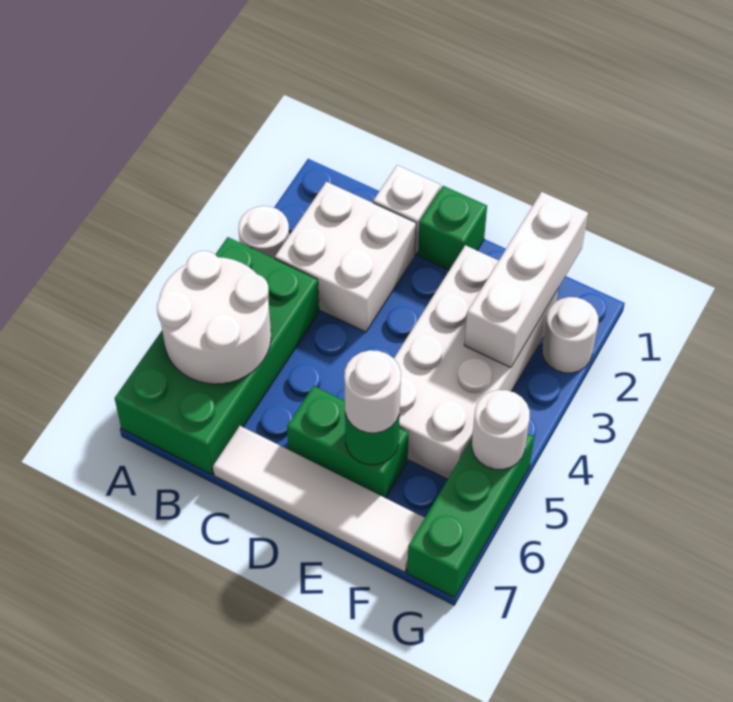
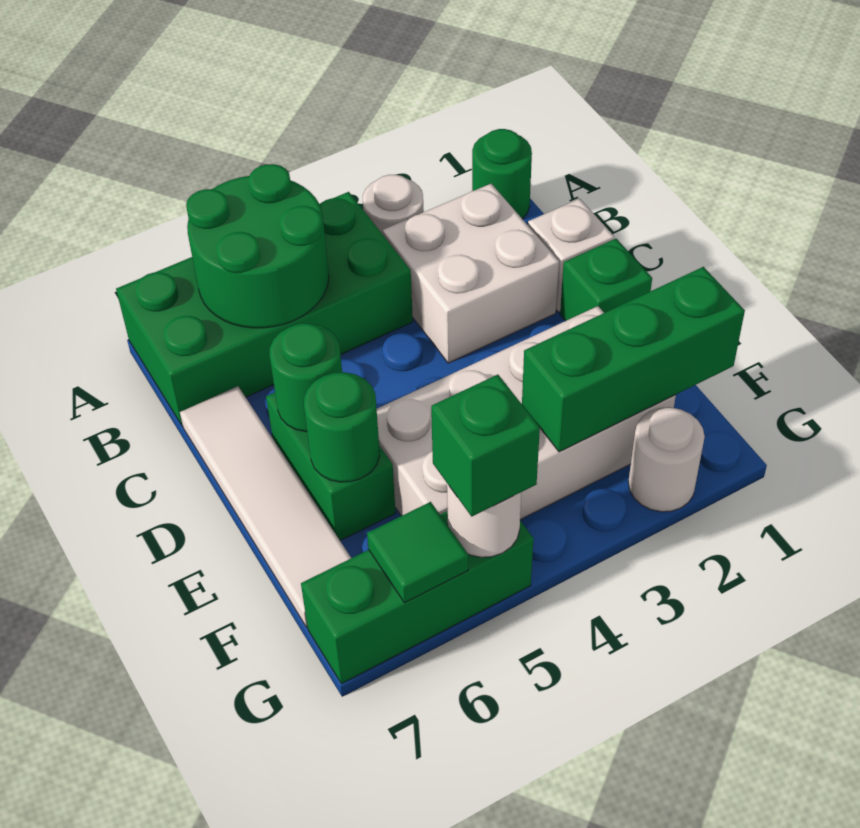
none -> green 1x1 round brick [472,129,532,219]
white 2x2 round brick [157,251,271,384] -> green 2x2 round brick [186,164,329,328]
none -> green 1x1 round brick [270,323,342,432]
white 1x1 round brick [344,350,401,433] -> none
white 1x3 brick [464,192,588,367] -> green 1x3 brick [522,267,745,452]
none -> green 1x1 brick [431,375,540,516]
none -> green 1x1 tile [367,502,468,603]

